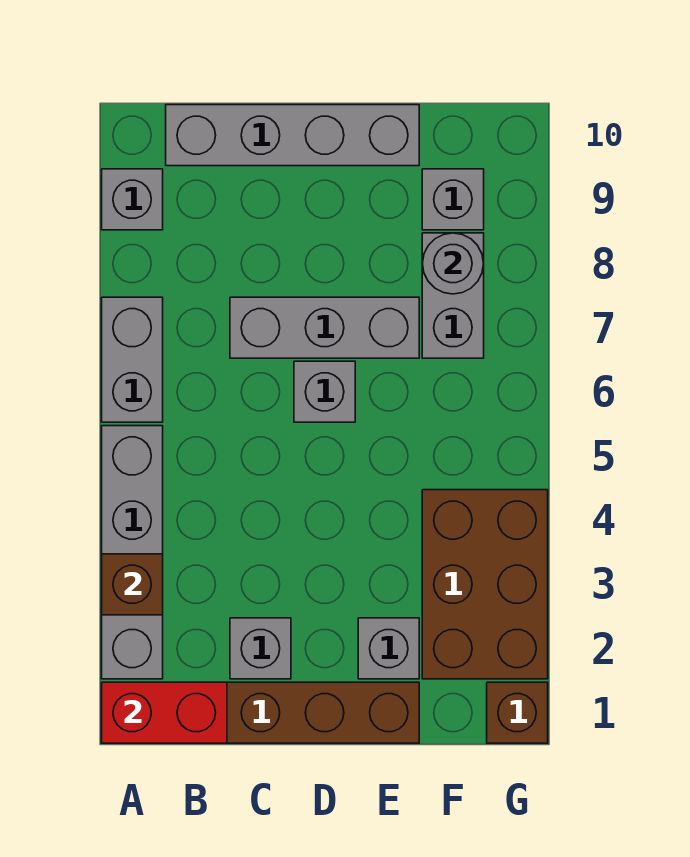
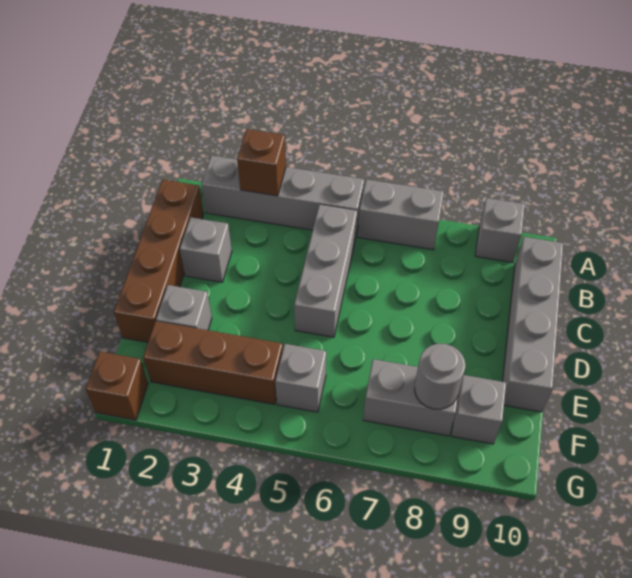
red 1x2 brick [102,682,227,743] -> none
grey 1x3 brick [230,297,419,358] -> grey 1x3 brick moved to [294,204,357,337]
grey 1x1 brick [294,361,355,422] -> grey 1x1 brick moved to [275,344,326,412]
brown 2x3 brick [422,490,548,679] -> brown 1x3 brick [143,321,283,404]

